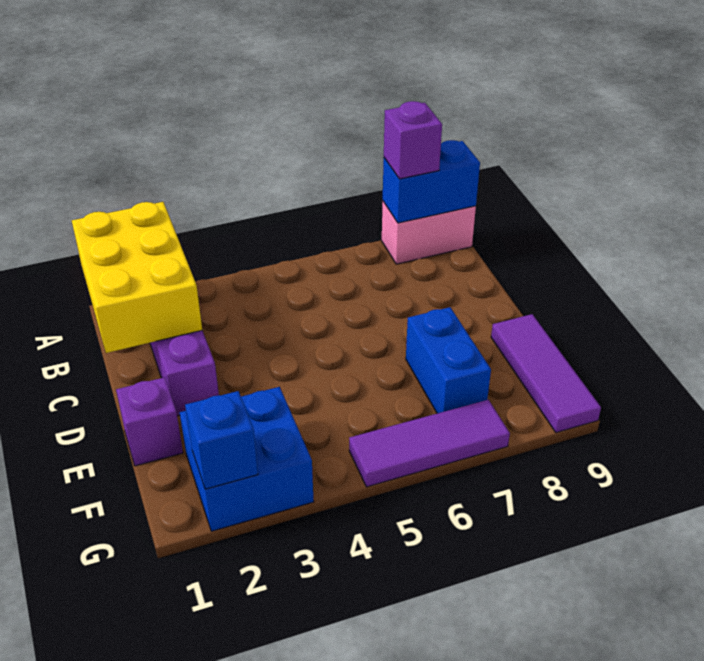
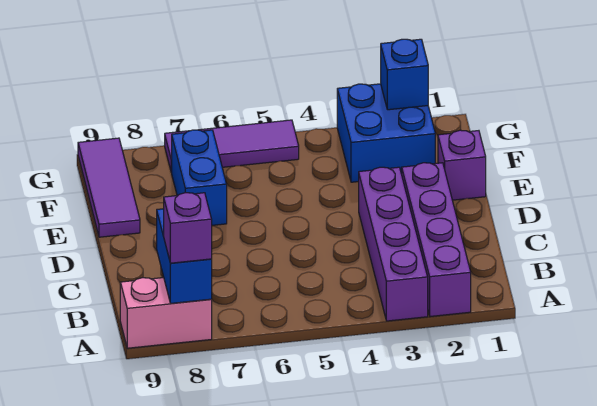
yellow 2x3 brick [72,202,202,353] -> none
none -> purple 1x4 brick [359,167,428,321]
blue 1x2 brick [383,140,480,223] -> blue 1x2 brick turned to [157,209,212,303]

